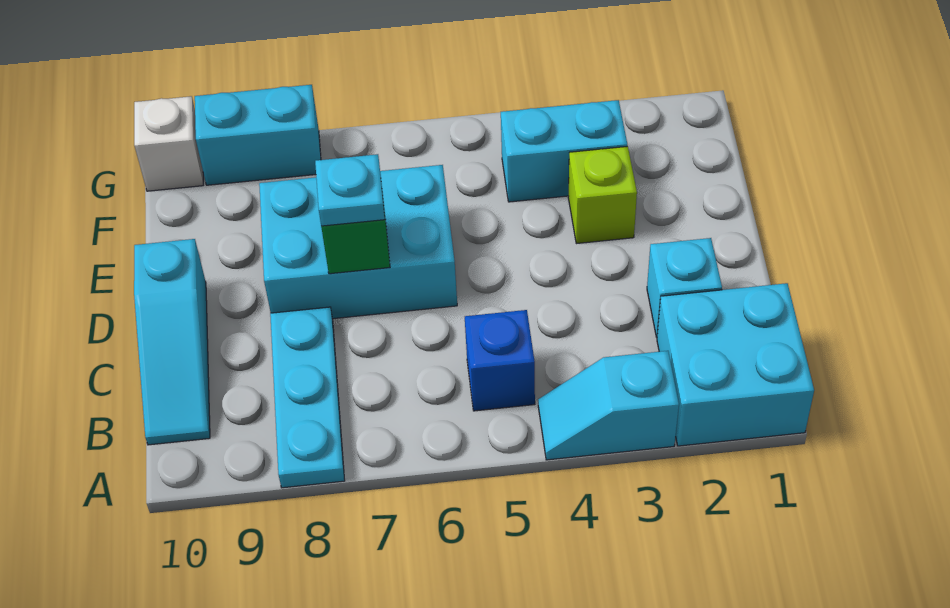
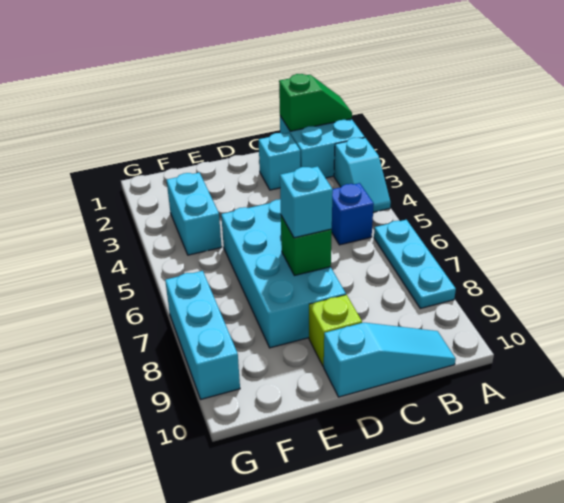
none -> green 1x2 slope [279,74,352,131]
cyan 1x3 plate [270,307,345,488] -> cyan 1x3 plate turned to [374,220,456,308]
cyan 2x3 brick [259,165,457,319] -> cyan 2x4 brick [221,199,346,348]
cyan 1x1 plate [315,154,385,226] -> cyan 1x1 brick [280,166,333,238]
lime 1x1 brick [568,146,637,244] -> lime 1x1 brick moved to [309,295,362,366]
cyan 1x2 brick [195,85,321,185] -> cyan 1x3 brick [165,271,240,399]
white 1x1 brick [134,96,203,191] -> none

